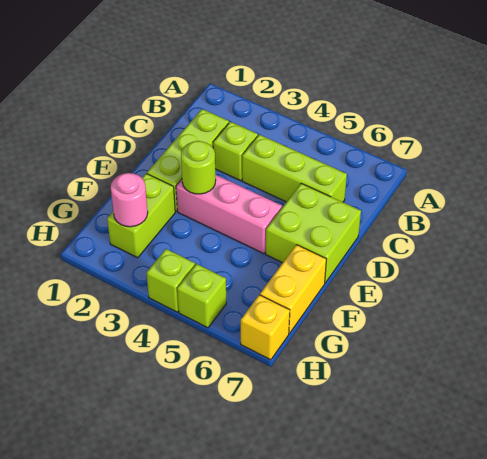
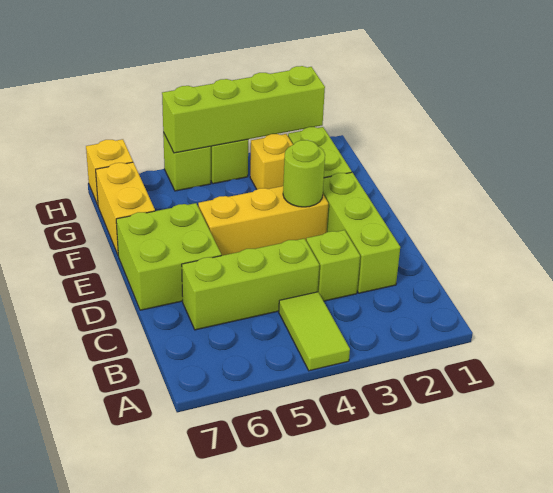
none -> lime 1x2 tile [279,292,350,371]
pink 1x3 brick [176,175,282,254] -> yellow 1x3 brick [198,186,328,256]
pink 1x1 round brick [111,173,148,227] -> none
none -> yellow 1x1 brick [250,134,293,189]
none -> lime 1x4 brick [162,66,325,153]

